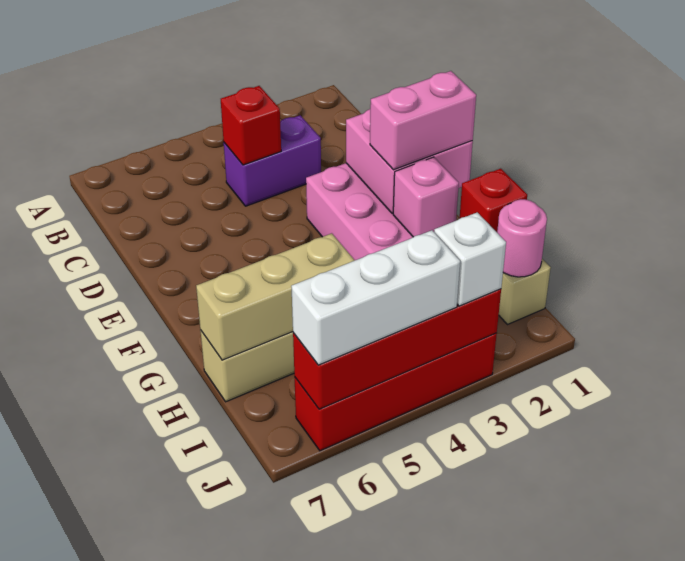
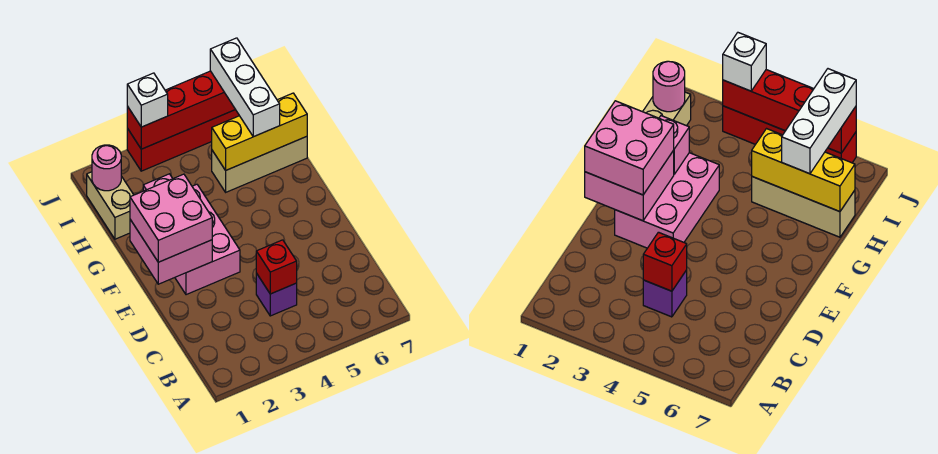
purple 1x2 brick [224,115,321,206] -> purple 1x1 brick [256,273,297,316]
pink 1x2 brick [370,71,476,170] -> pink 2x2 brick [130,174,212,262]
red 1x1 brick [460,169,527,232] -> none
tan 1x3 brick [196,233,355,360] -> yellow 1x3 brick [212,93,307,170]
white 1x3 brick [291,230,460,365] -> white 1x3 brick turned to [210,38,280,137]

